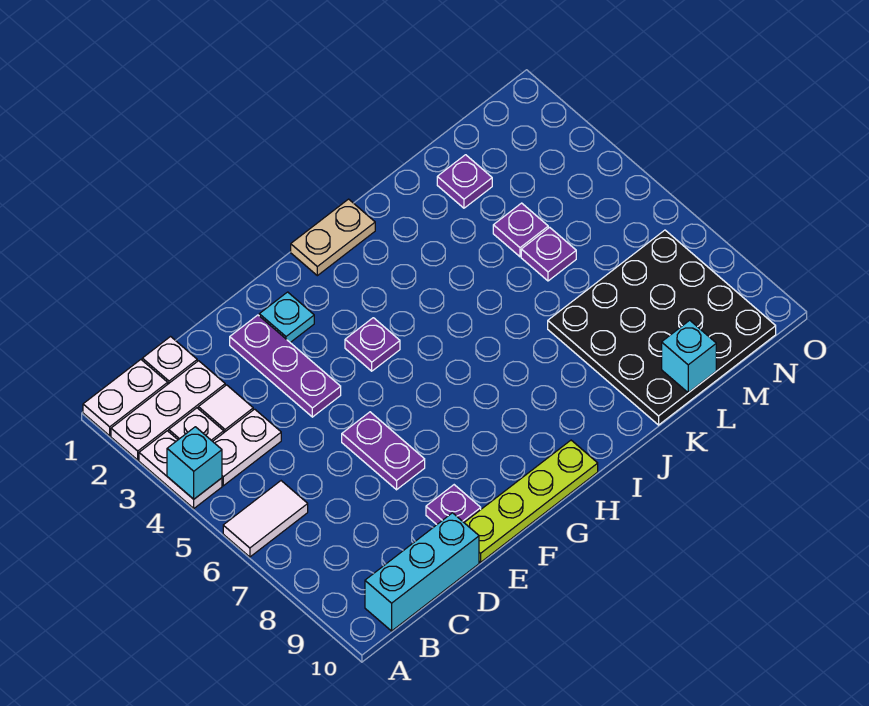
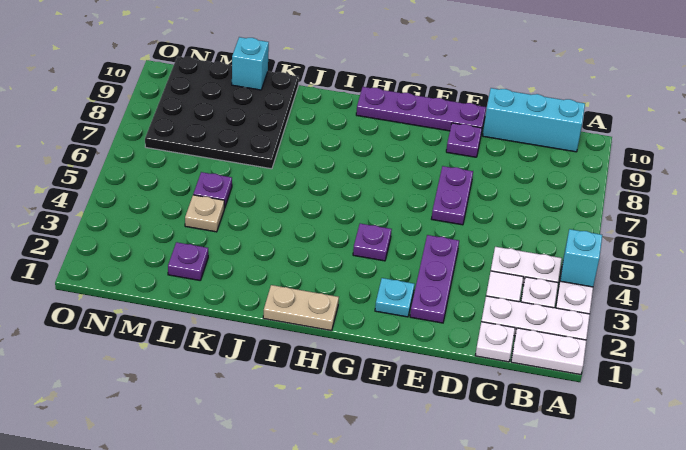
white 1x2 tile [223,481,308,557] -> none
lime 1x4 plate [464,440,598,562] -> purple 1x4 plate [356,87,486,131]
purple 1x1 plate [493,203,548,257] -> tan 1x1 plate [185,195,224,232]

